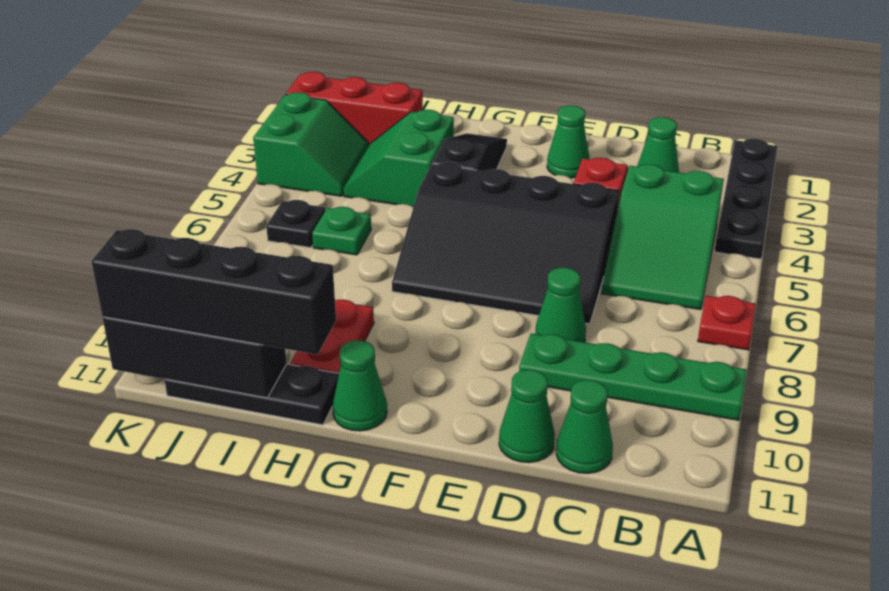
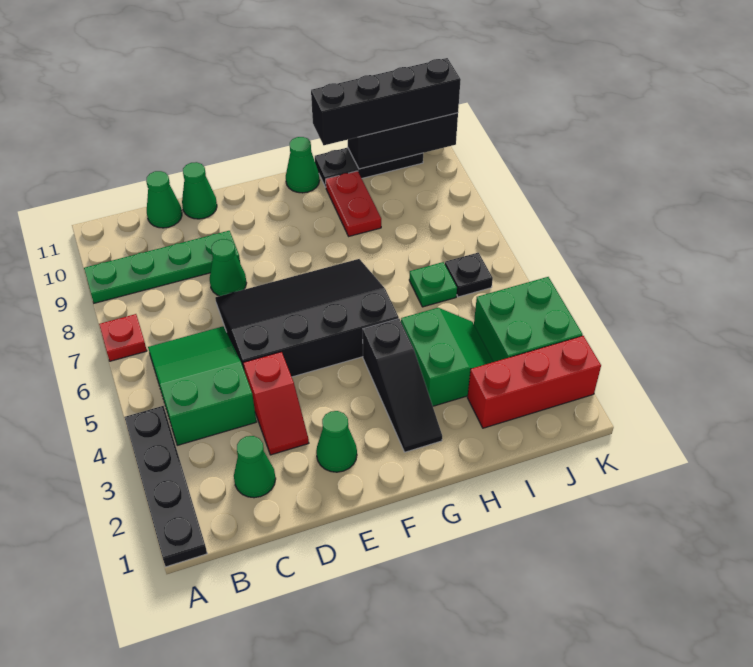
green 2x2 slope [253,92,369,196] -> green 2x2 brick [474,277,582,362]

